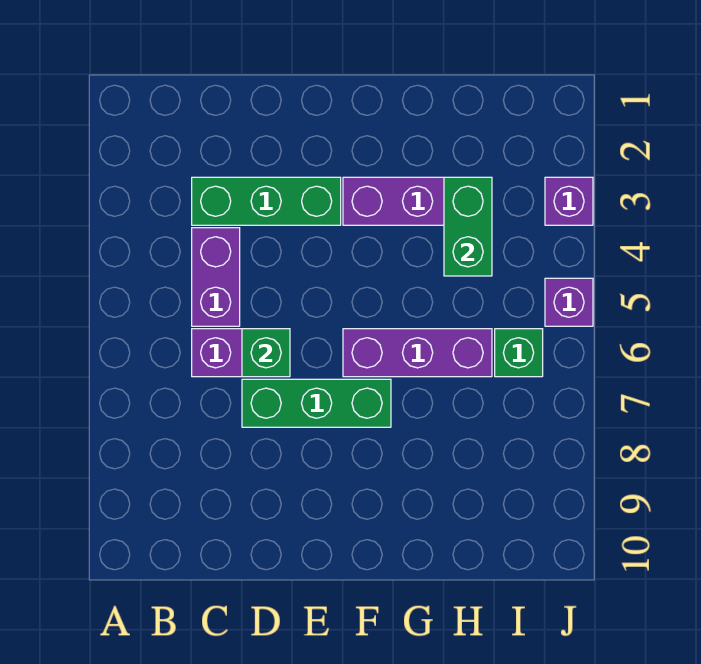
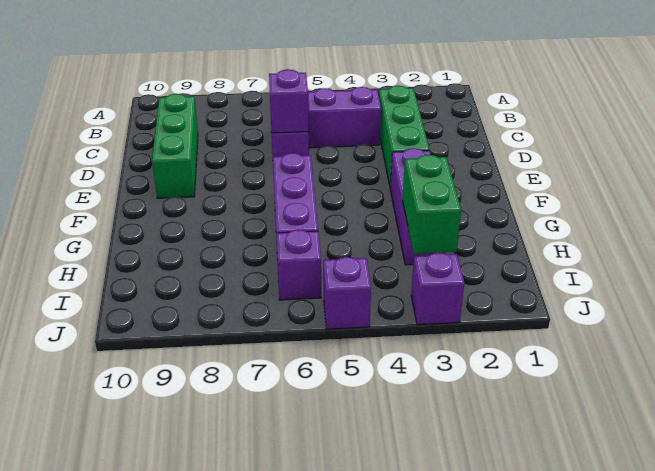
green 1x1 brick [242,329,290,377] -> purple 1x1 brick [269,69,309,133]
green 1x3 brick [242,379,391,427] -> green 1x3 brick moved to [152,94,198,198]
green 1x2 brick [444,177,492,276] -> green 1x2 brick turned to [403,155,461,254]
green 1x1 brick [495,329,543,377] -> purple 1x1 brick [276,230,321,300]

